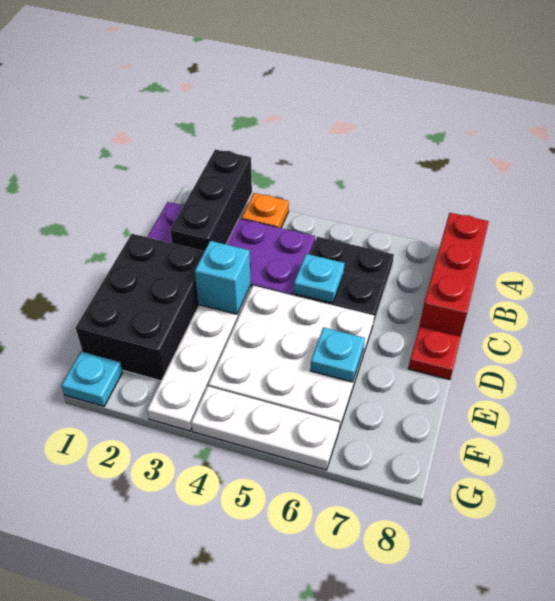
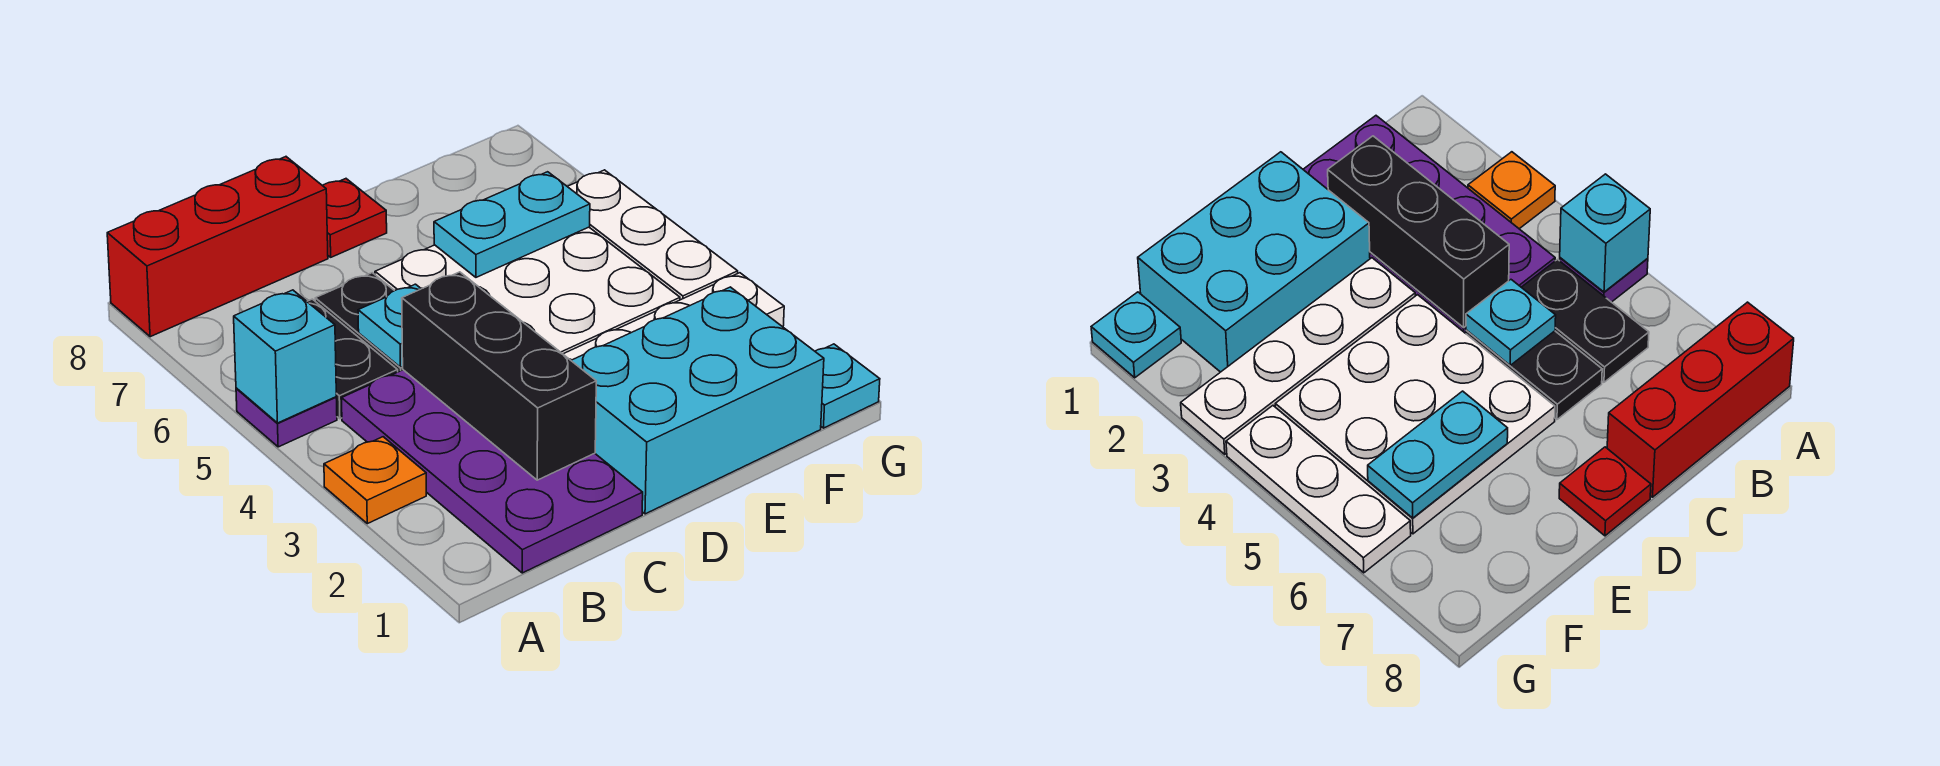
black 1x3 brick [170,149,252,251] -> black 1x3 brick turned to [402,272,596,480]
none -> purple 1x1 plate [236,388,337,447]
black 2x3 brick [76,234,204,381] -> cyan 2x3 brick [571,287,824,514]
cyan 1x1 brick [195,241,251,314] -> cyan 1x1 brick moved to [234,290,336,423]
cyan 1x1 plate [310,327,365,382] -> cyan 1x2 plate [434,172,590,277]

